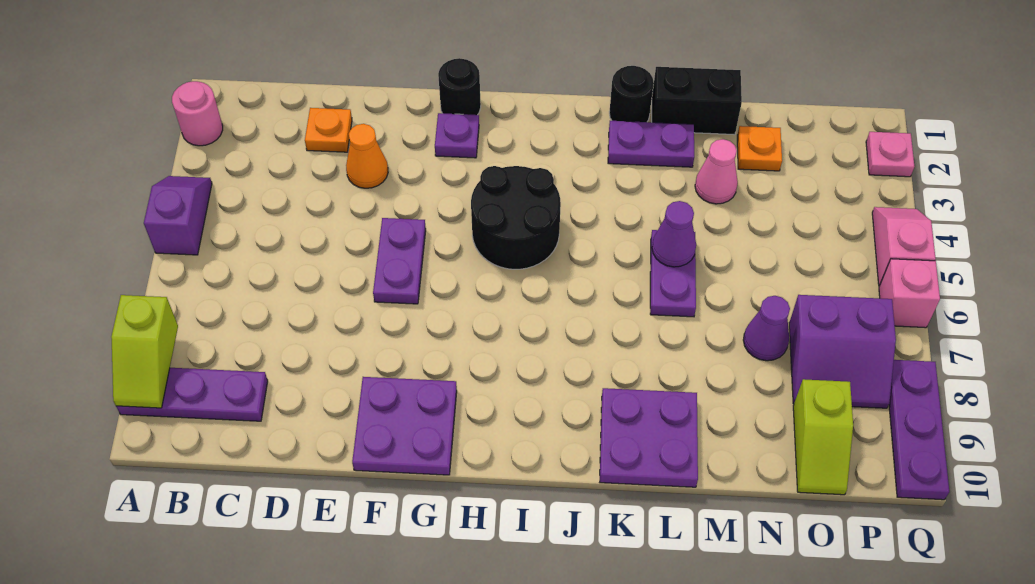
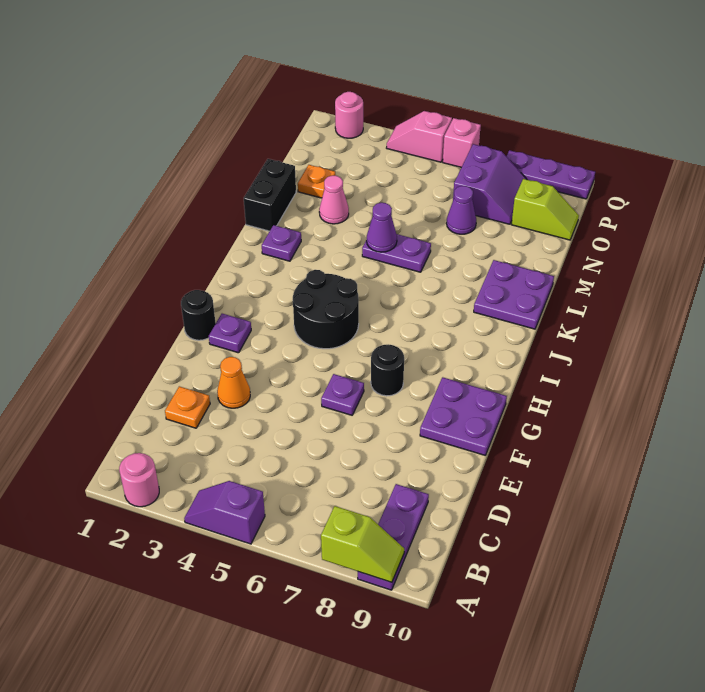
purple 1x2 plate [373,218,426,304] -> purple 1x1 plate [321,374,364,415]
black 1x1 round brick [609,66,654,122] -> black 1x1 round brick moved to [371,345,404,396]
purple 1x2 plate [608,121,694,167] -> purple 1x1 plate [262,225,301,261]
pink 1x1 plate [866,132,914,177] -> pink 1x1 round brick [335,92,363,138]

